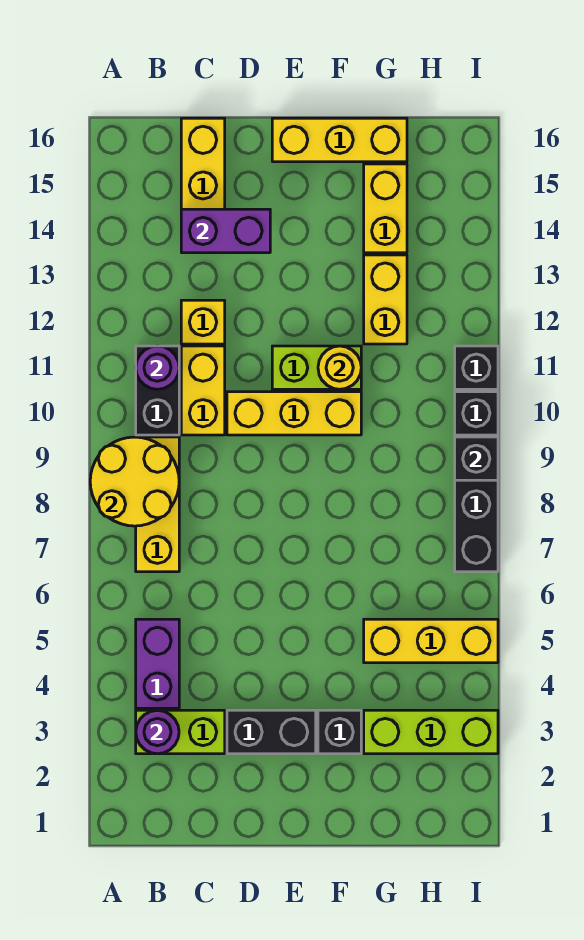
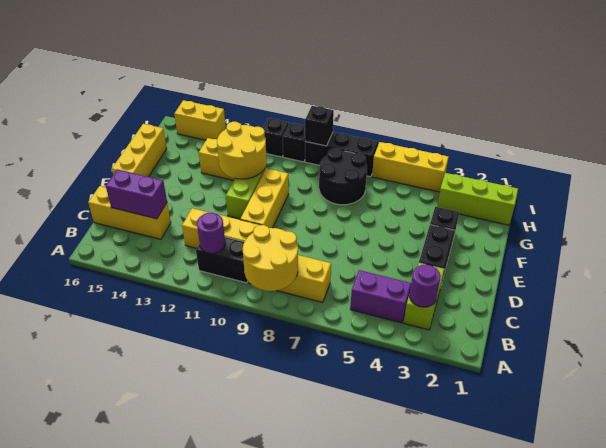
purple 1x2 brick [181,209,270,253] -> purple 1x2 brick turned to [106,169,167,219]
yellow 1x1 round brick [318,346,361,389] -> yellow 2x2 round brick [217,122,267,179]
lime 1x3 brick [364,710,498,754] -> lime 1x3 brick turned to [437,173,518,225]
yellow 1x3 brick [364,619,498,663] -> yellow 1x3 brick turned to [372,142,448,192]
none -> black 2x2 round brick [319,148,367,205]
yellow 1x2 brick [364,164,407,253] -> yellow 1x2 brick moved to [174,100,226,140]

